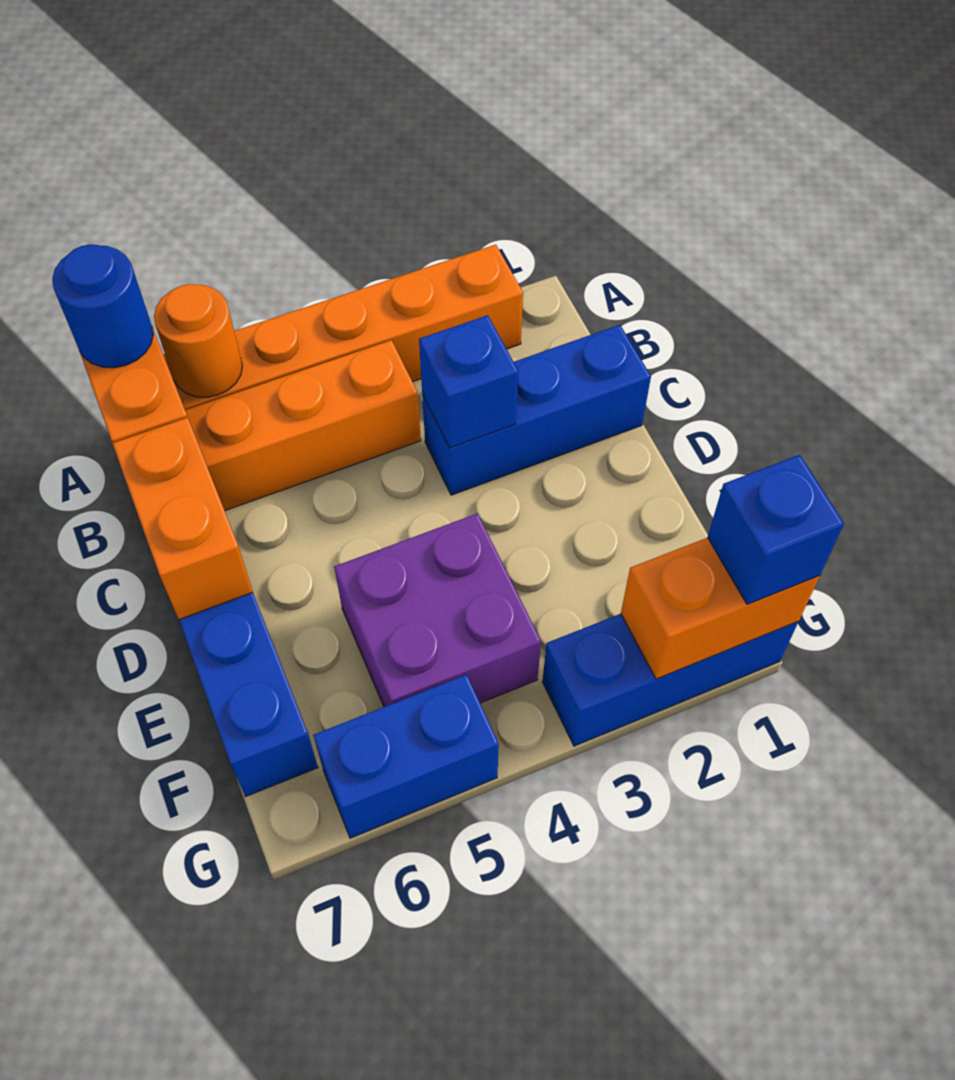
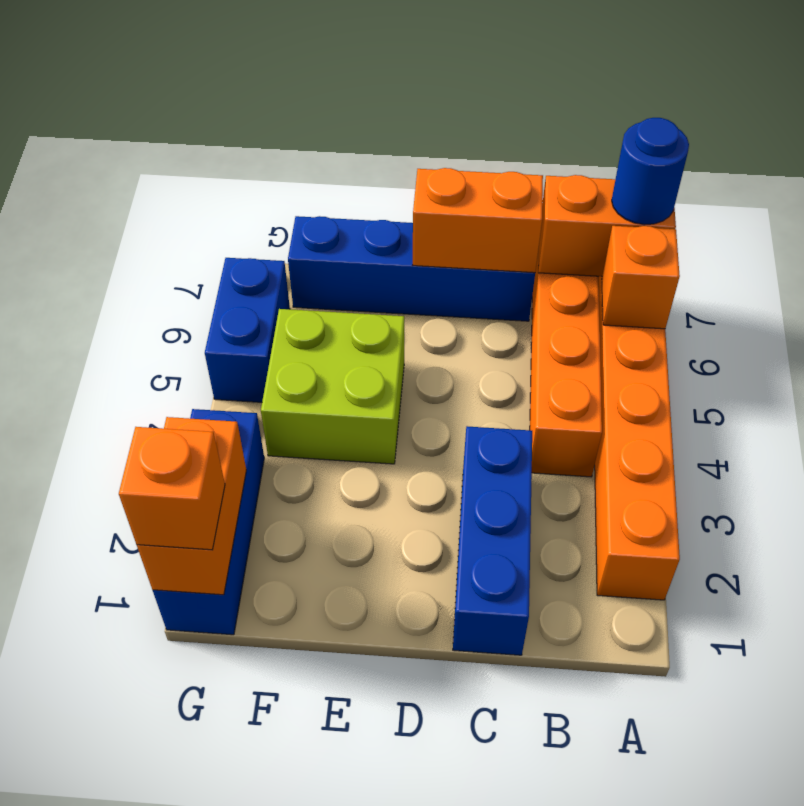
orange 1x1 round brick [154,284,242,397] -> orange 1x1 brick [602,226,680,329]
blue 1x1 brick [419,315,518,448] -> none
purple 2x2 brick [334,513,541,707] -> lime 2x2 brick [261,309,404,464]
blue 1x1 brick [707,455,844,605] -> orange 1x1 brick [119,427,225,550]

